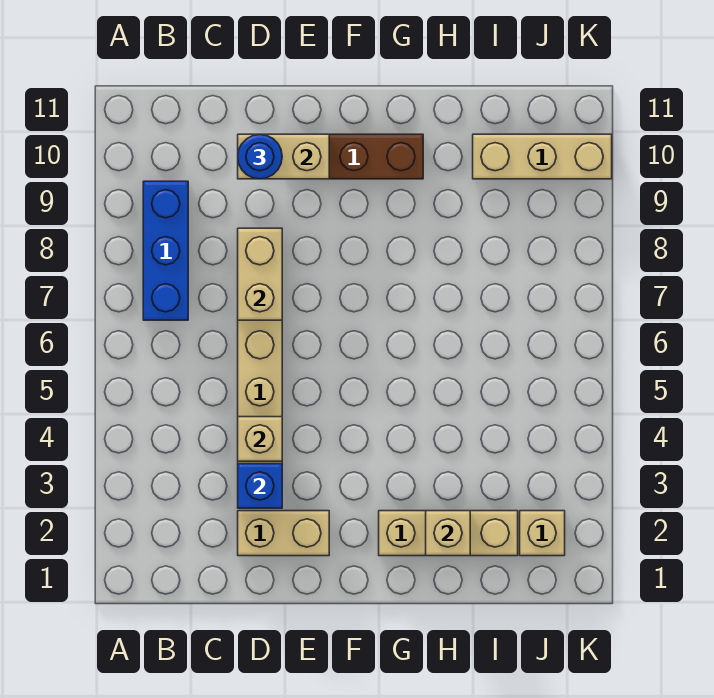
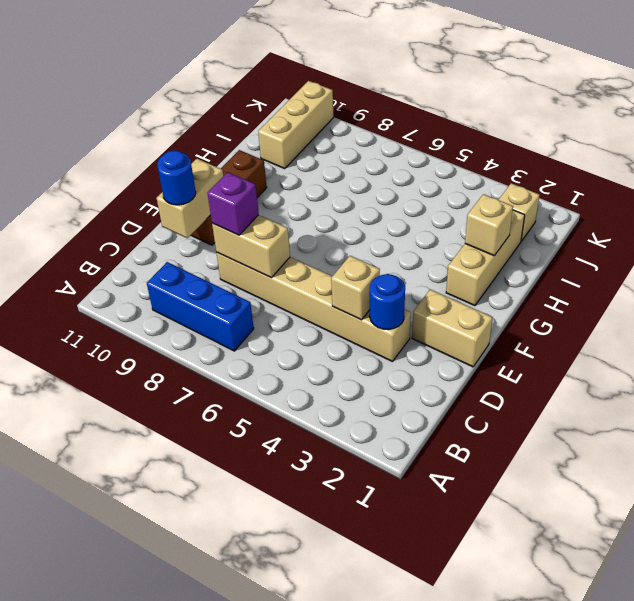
tan 1x2 brick [238,511,329,556] -> tan 1x2 brick turned to [412,289,493,367]
blue 1x1 brick [238,464,282,508] -> blue 1x1 round brick [370,274,405,330]
none -> purple 1x1 brick [208,172,259,235]

